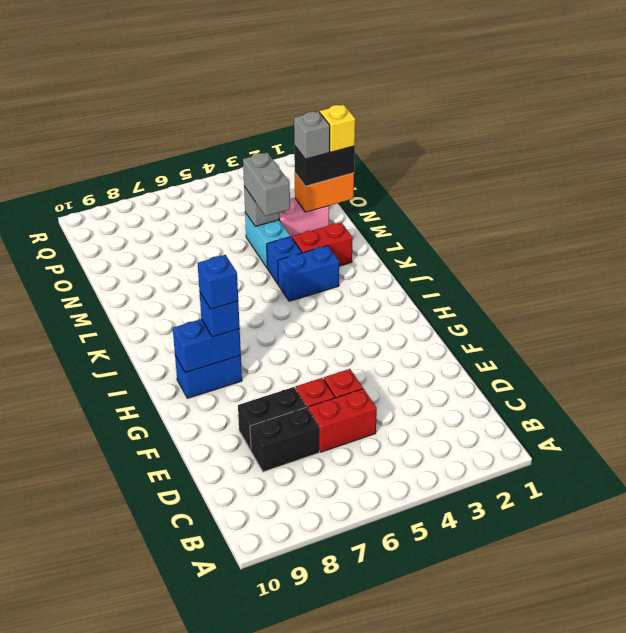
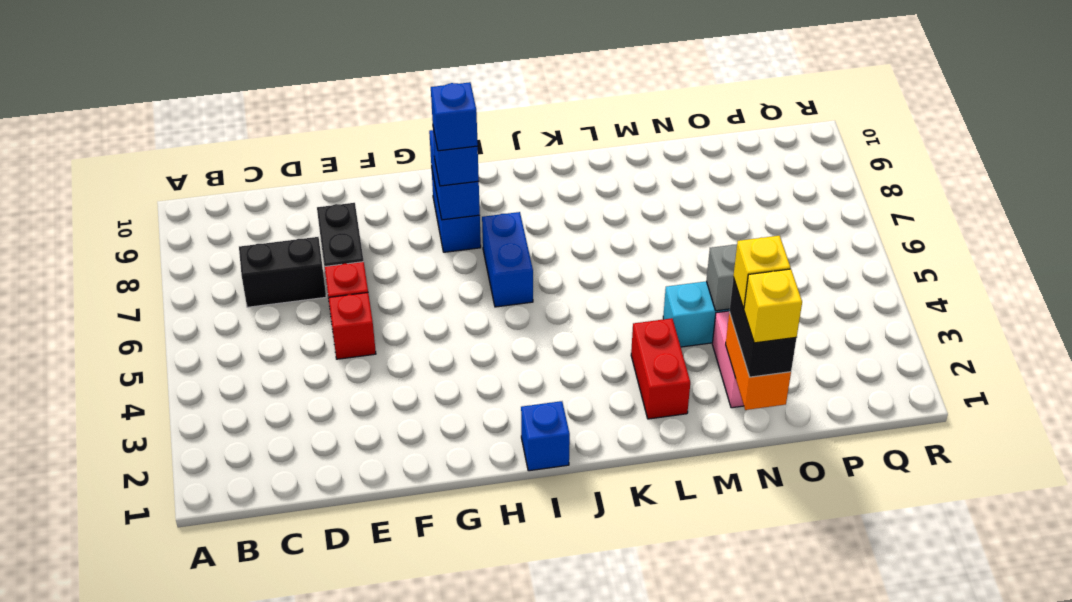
red 1x2 brick [308,389,377,452] -> none
black 1x2 brick [250,407,319,472] -> black 1x2 brick turned to [239,237,326,307]
blue 1x2 brick [278,245,339,301] -> blue 1x2 brick moved to [482,212,533,307]
blue 1x1 brick [267,237,302,284] -> blue 1x1 brick moved to [521,401,570,471]
grey 1x2 brick [243,152,290,216] -> none
grey 1x1 brick [294,111,330,159] -> yellow 1x1 brick [733,236,791,308]

